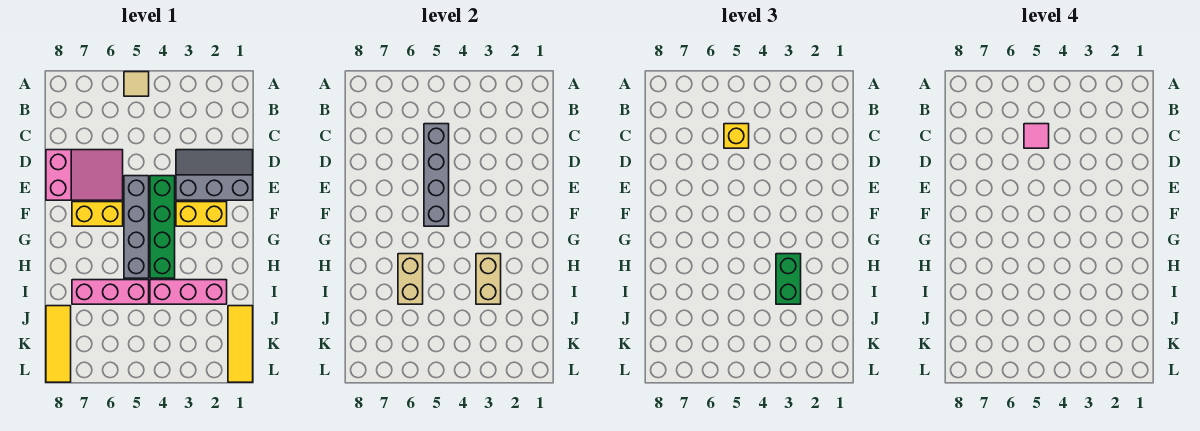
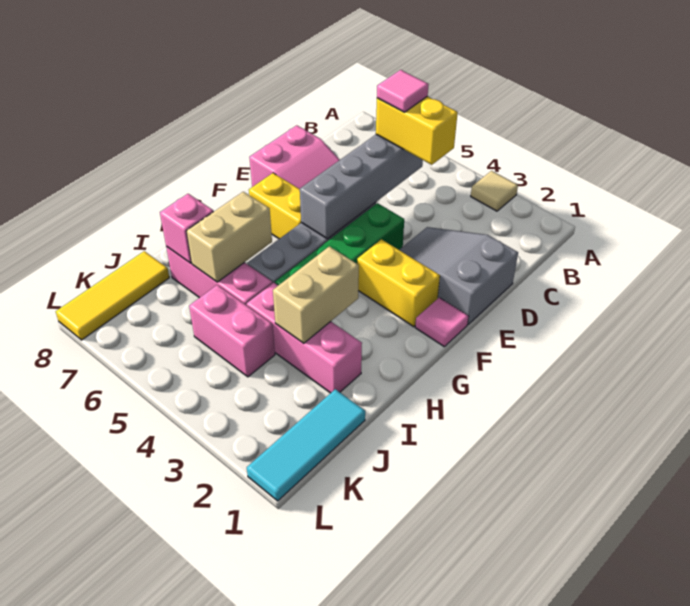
tan 1x1 tile [124,72,149,96] -> tan 1x1 tile moved to [471,171,518,211]
yellow 1x1 brick [724,124,749,148] -> yellow 1x2 brick [376,96,458,165]
grey 2x3 slope [176,150,253,200] -> grey 2x3 slope turned to [400,227,518,324]
none -> pink 1x1 tile [415,298,469,347]
green 1x2 brick [776,254,801,304] -> none
none -> pink 1x1 brick [160,194,214,263]
yellow 1x3 tile [228,306,253,382] -> cyan 1x3 tile [247,389,365,501]
none -> pink 1x2 brick [189,285,275,377]

